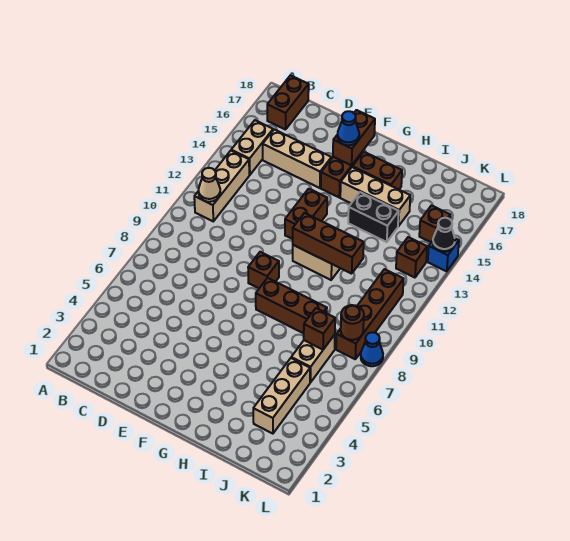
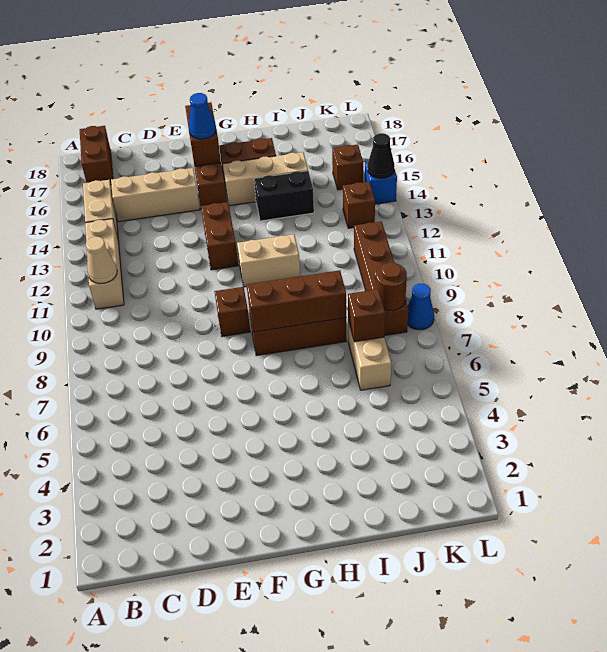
brown 1x3 brick [293,213,364,274] -> brown 1x3 brick moved to [247,270,346,332]
tan 1x3 brick [253,358,310,434] -> none

